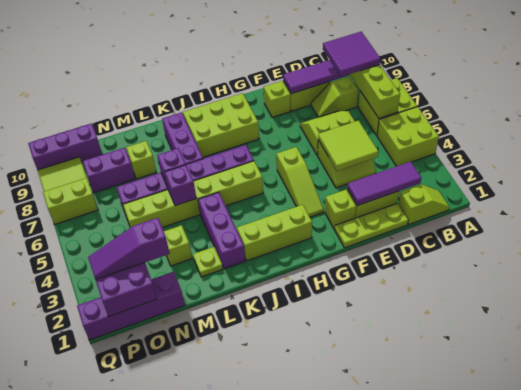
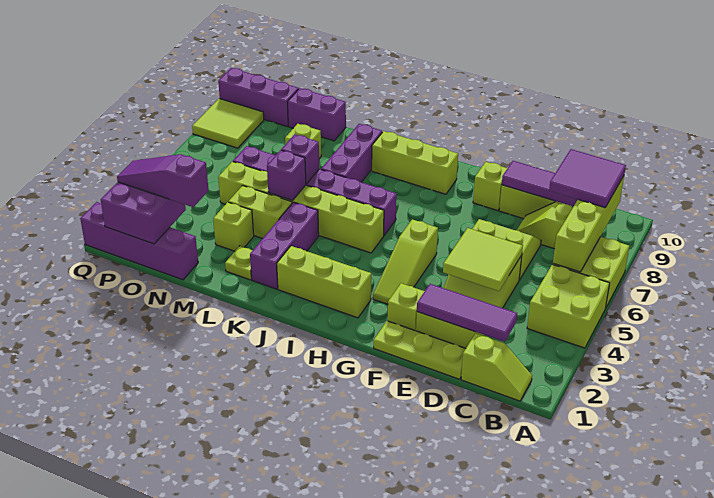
lime 2x3 brick [183,93,259,157] -> lime 1x3 brick [372,131,458,194]
purple 1x2 brick [83,148,135,193] -> purple 1x2 brick moved to [288,88,346,141]
lime 1x2 brick [43,178,98,224] -> lime 1x2 brick moved to [228,186,292,238]

